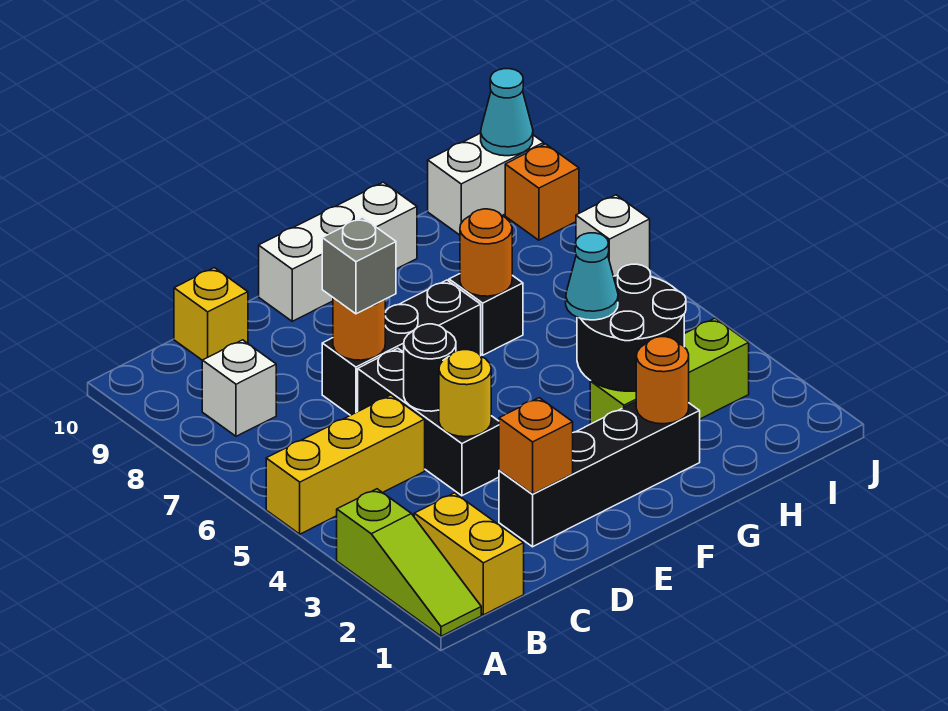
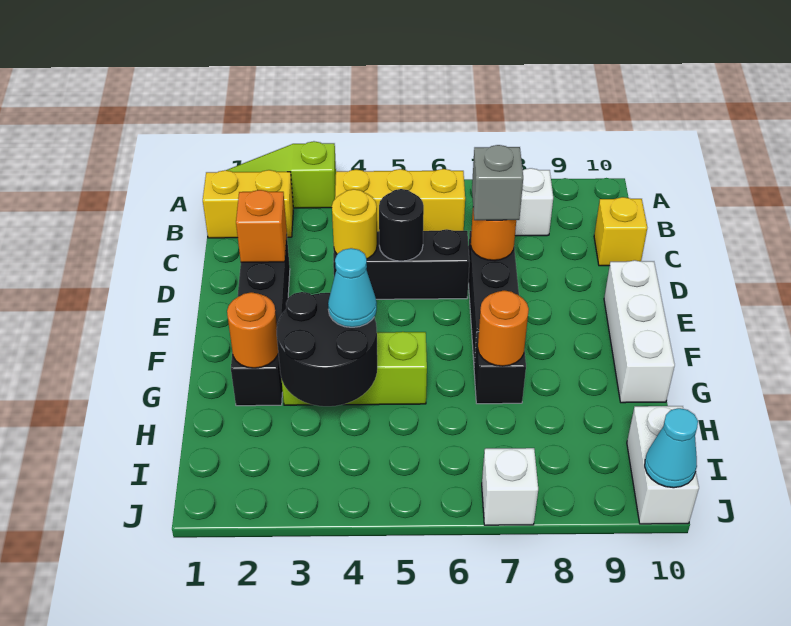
yellow 1x3 brick [266,395,425,534] -> yellow 1x3 brick turned to [335,169,465,231]
lime 1x3 brick [590,318,749,424] -> lime 1x3 brick turned to [282,332,427,405]
orange 1x1 brick [505,144,579,240] -> none

